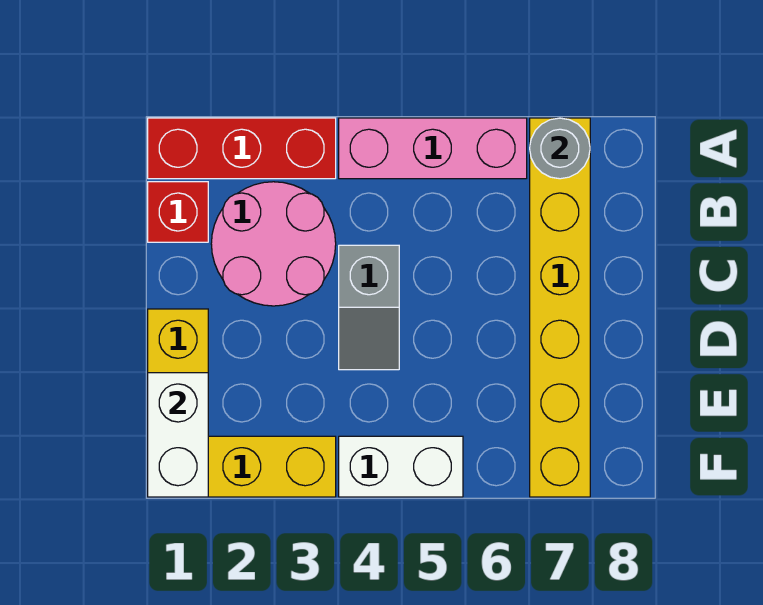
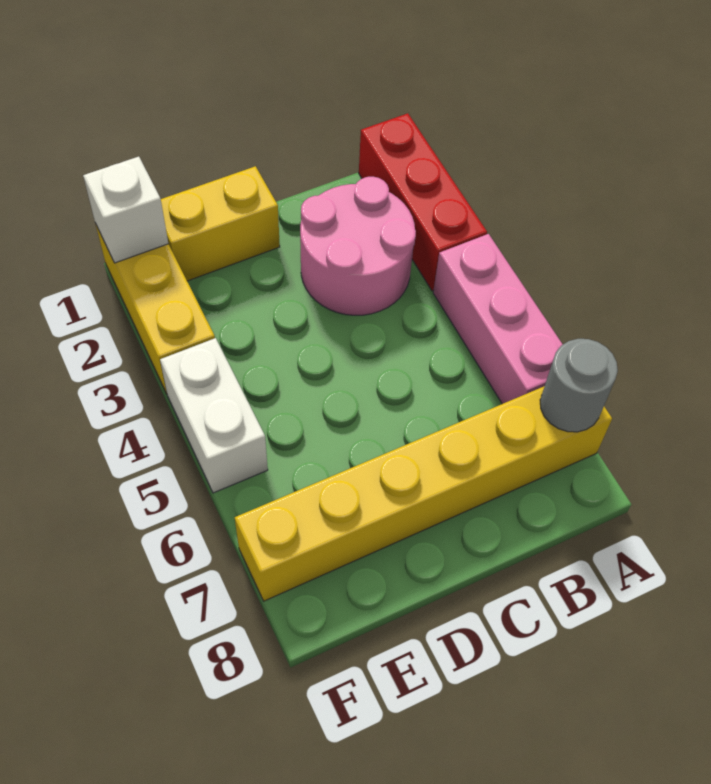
red 1x1 brick [148,182,208,242] -> none
grey 1x2 slope [339,245,399,370] -> none
white 1x2 brick [148,373,208,497] -> white 1x1 brick [83,157,168,263]

